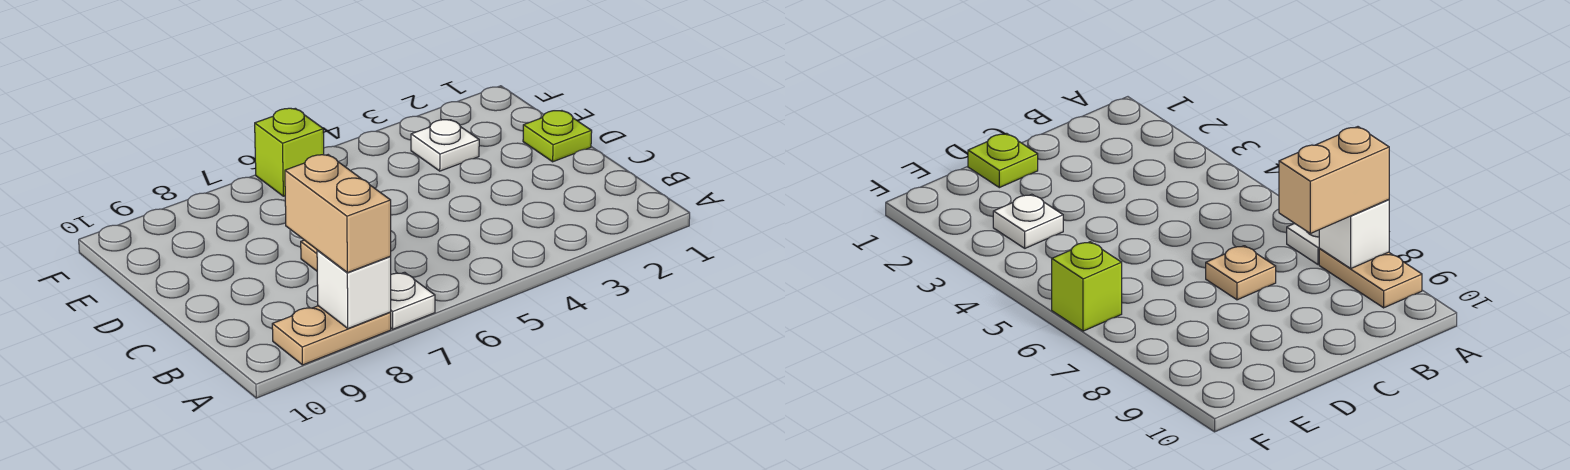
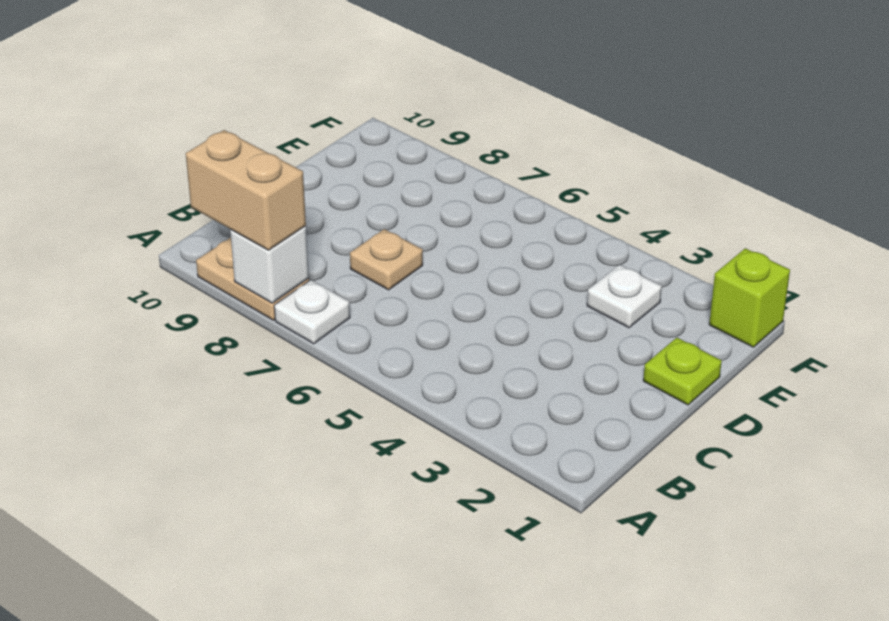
tan 1x2 brick [285,155,391,273] -> tan 1x2 brick turned to [186,130,306,250]
lime 1x1 brick [255,108,324,196] -> lime 1x1 brick moved to [709,248,790,347]

